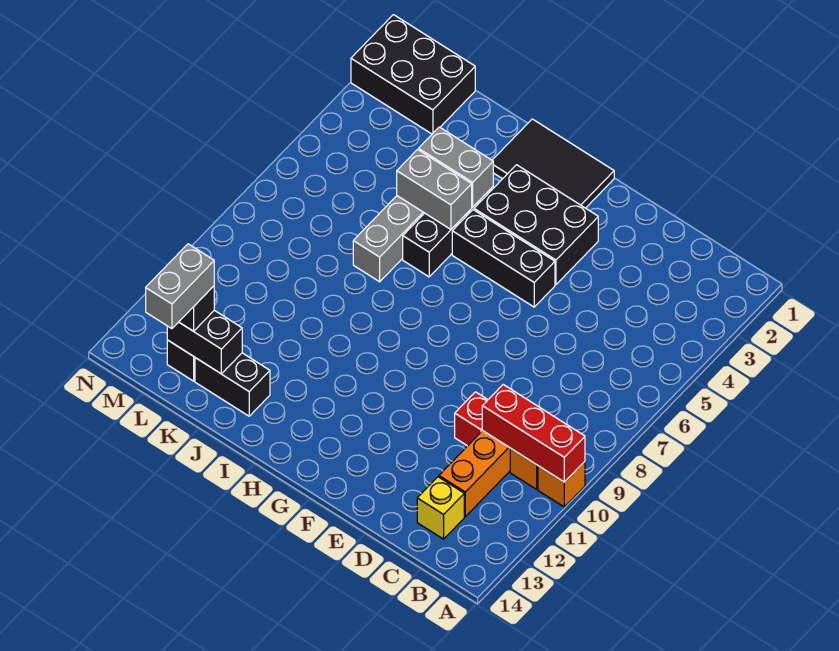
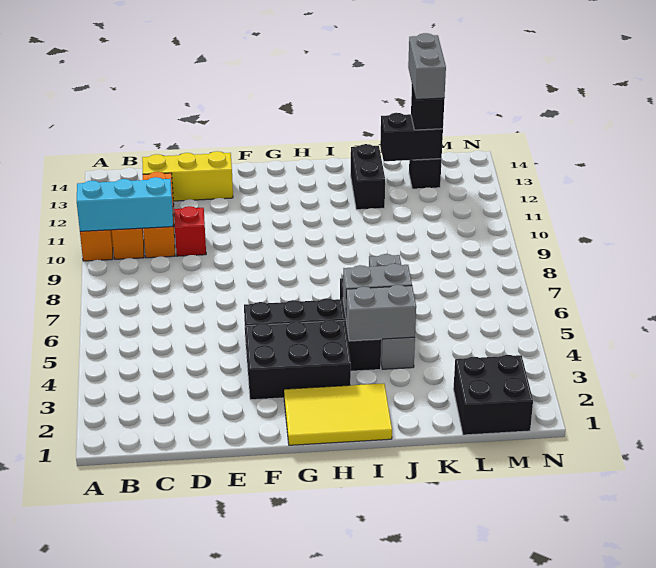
red 1x3 brick [482,385,585,482] -> cyan 1x3 brick [77,177,173,231]
yellow 1x1 brick [417,477,464,539] -> yellow 1x3 brick [142,151,233,201]
black 2x3 tile [492,119,614,208] -> yellow 2x3 tile [284,383,392,445]
black 1x2 brick [195,353,270,416] -> black 1x2 brick turned to [351,144,385,210]
black 2x3 brick [351,15,475,134] -> black 2x2 brick [453,355,533,435]

